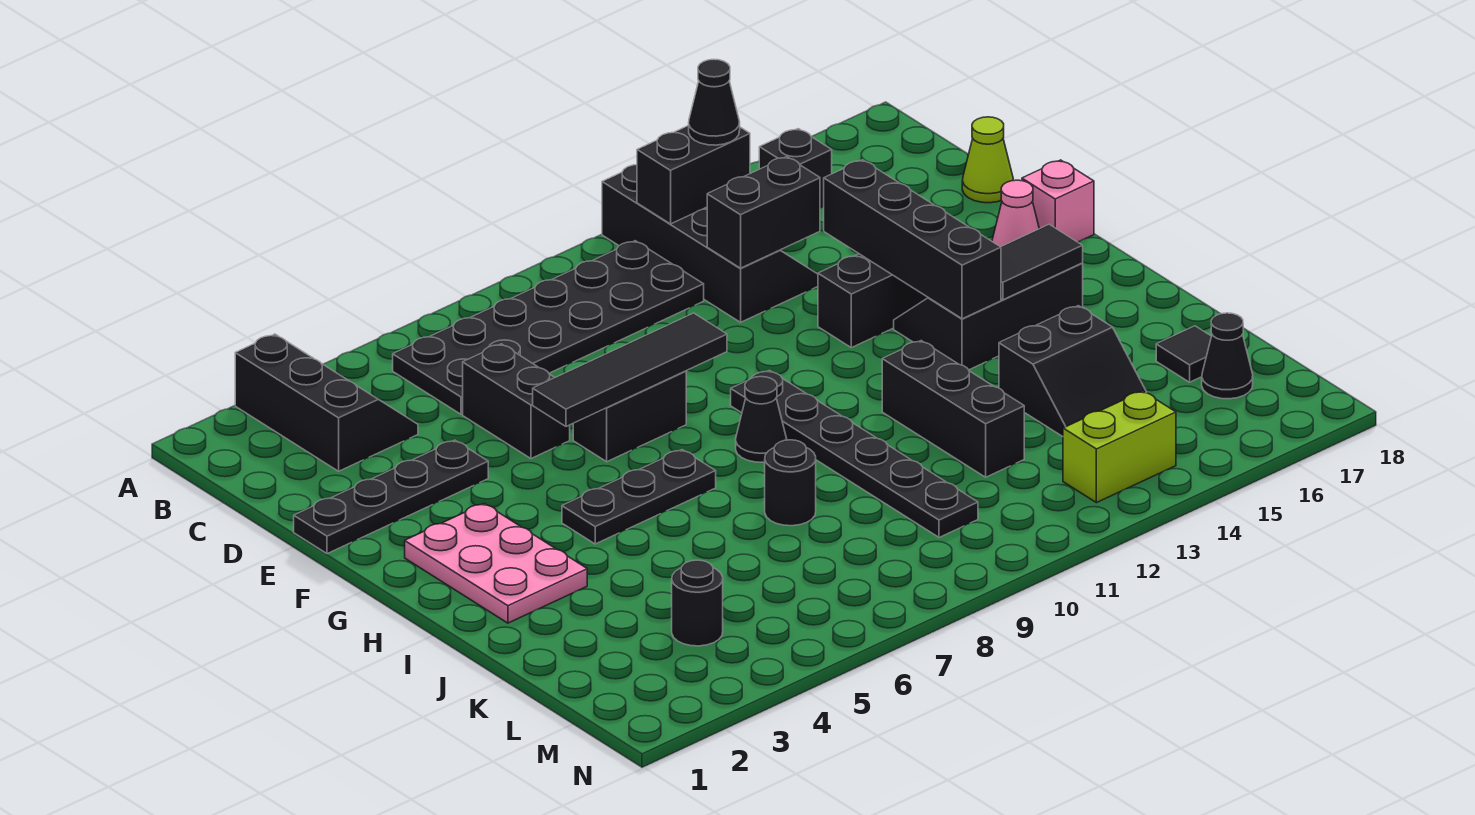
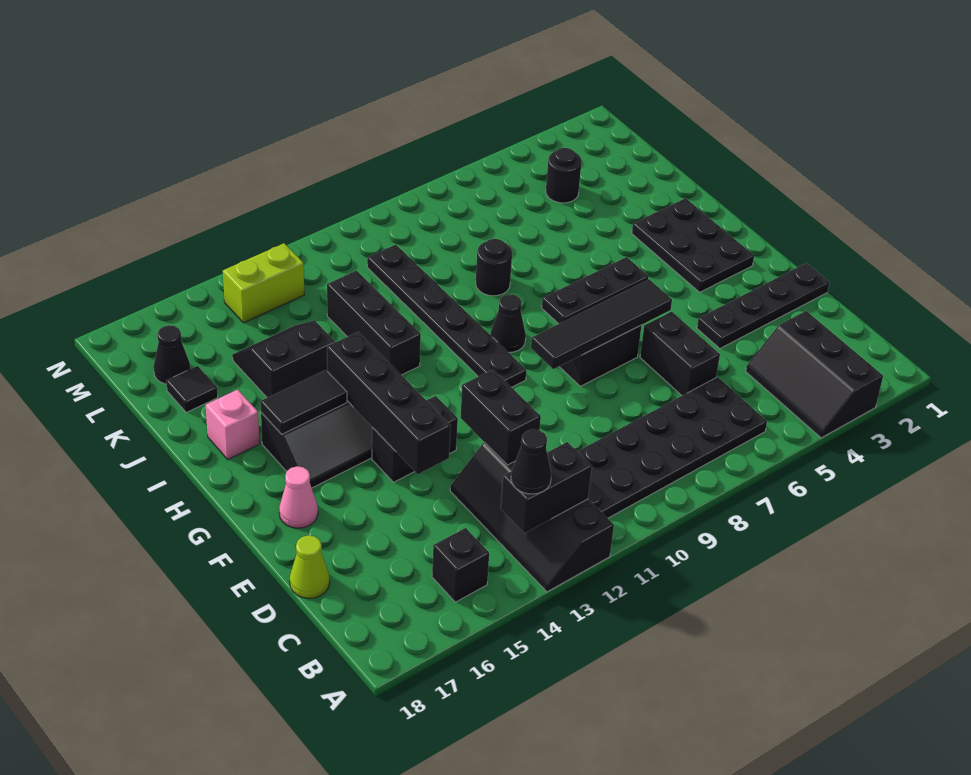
black 1x2 brick [707,157,820,268] -> black 1x2 brick turned to [460,370,541,465]
pink 1x1 brick [1022,160,1094,242] -> pink 1x1 brick moved to [206,390,260,459]
pink 2x3 plate [405,504,587,623] -> black 2x3 plate [632,198,754,292]

